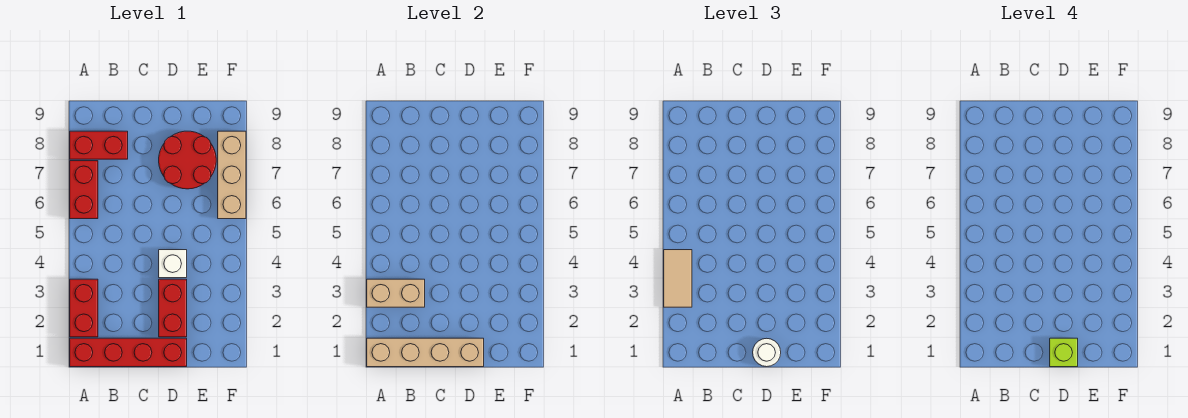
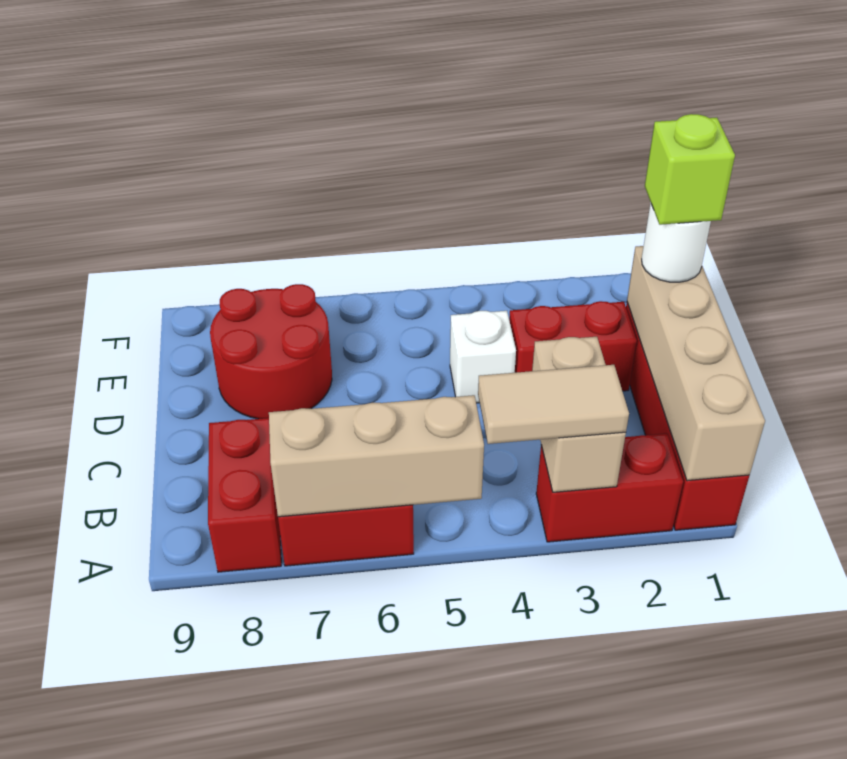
tan 1x3 brick [218,131,246,219] -> tan 1x3 brick moved to [269,395,484,517]

